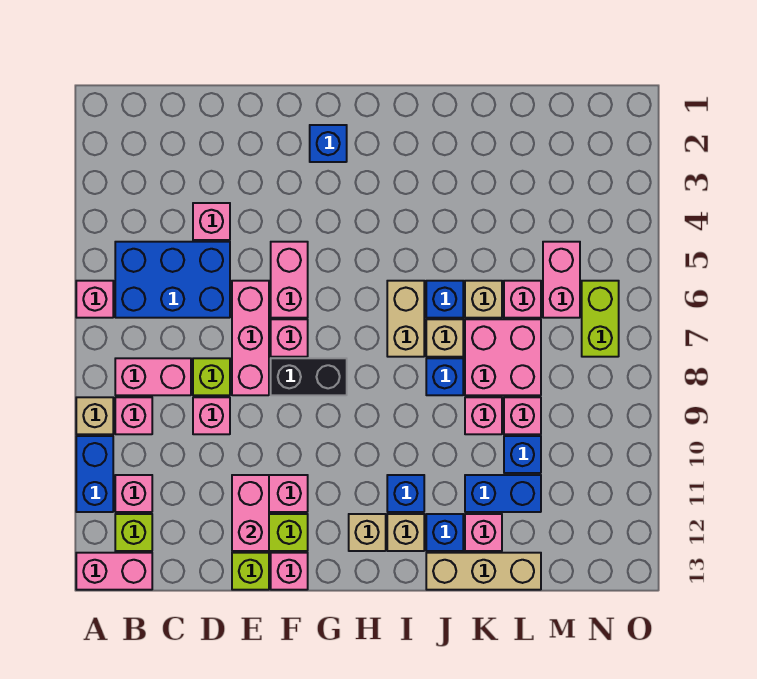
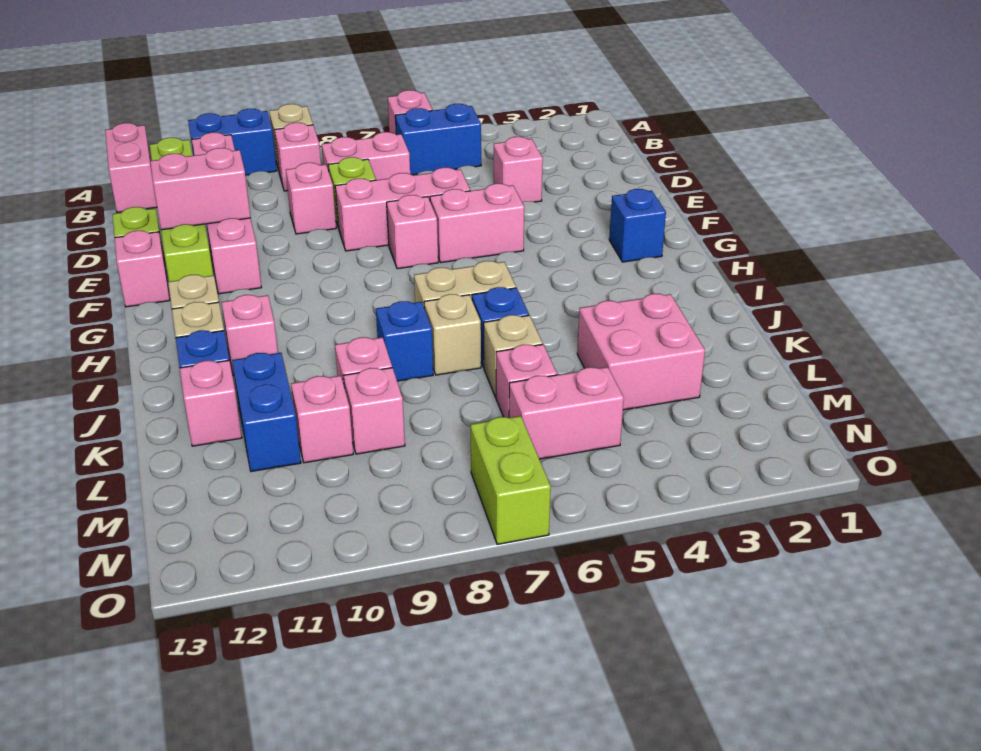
blue 2x3 brick [115,242,230,318] -> blue 1x2 brick [395,104,481,175]
pink 1x2 brick [115,358,191,395] -> pink 1x2 brick turned to [322,132,410,180]
black 1x2 brick [271,358,347,395] -> none
blue 1x1 brick [387,475,424,512] -> pink 1x1 brick [222,295,278,376]
tan 1x3 brick [426,553,541,590] -> none
pink 2x2 brick [465,319,541,395] -> pink 2x2 brick moved to [577,294,705,410]
blue 1x1 brick [504,436,541,473] -> pink 1x1 brick [291,376,353,463]
lime 1x2 brick [582,281,619,357] -> lime 1x2 brick turned to [471,416,551,544]

